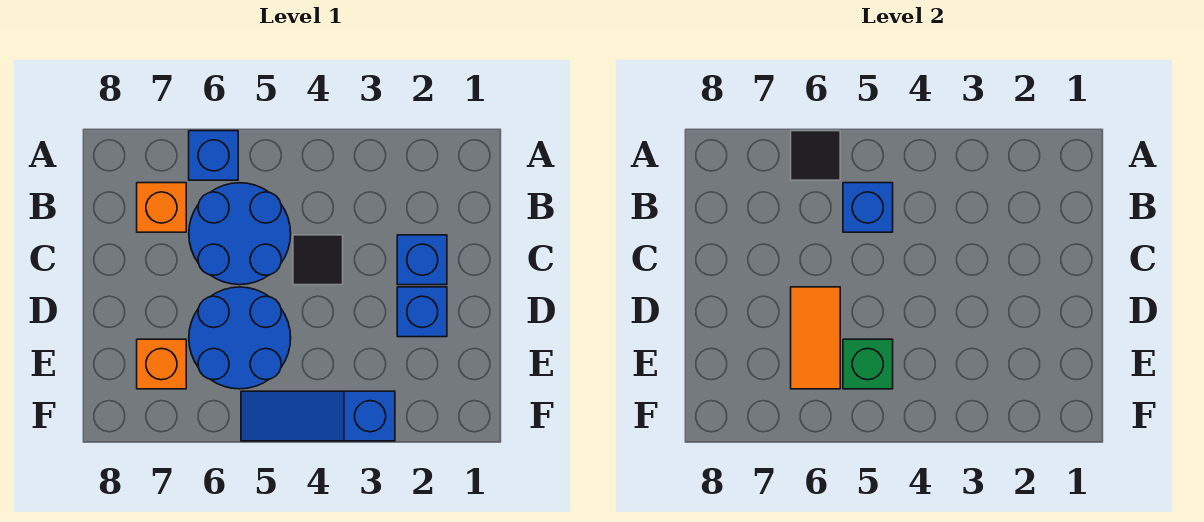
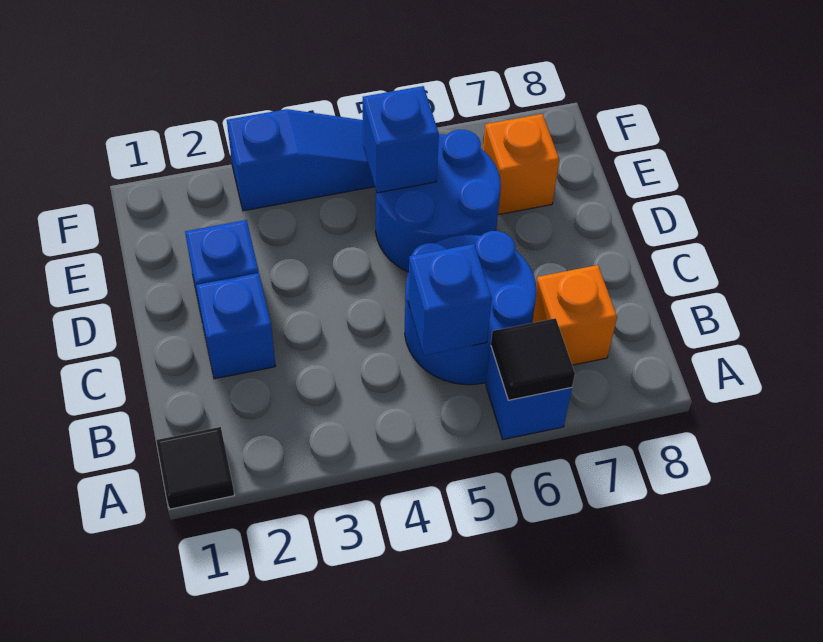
black 1x1 tile [293,235,343,285] -> black 1x1 tile moved to [156,427,234,509]
orange 1x2 tile [791,287,840,389] -> none
green 1x1 brick [843,339,893,389] -> blue 1x1 brick [363,86,439,193]

